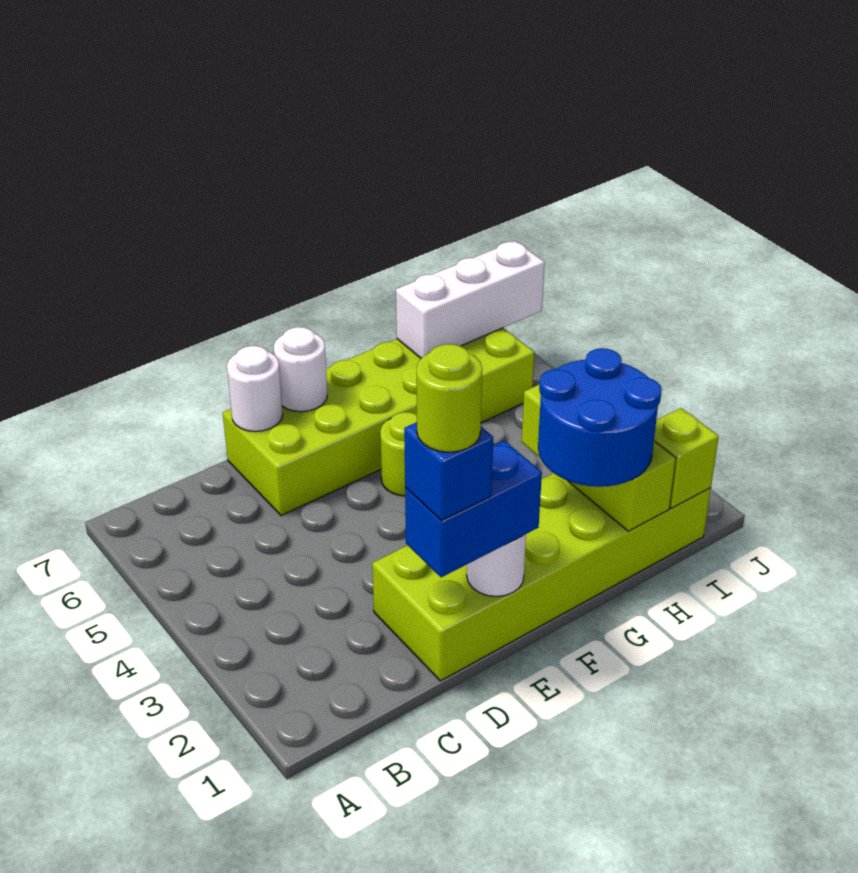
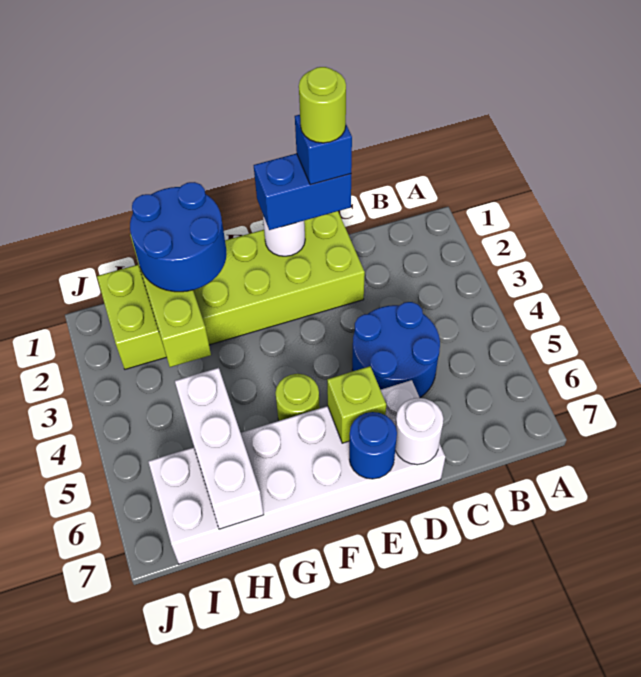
none -> blue 2x2 round brick [352,302,440,398]
lime 2x6 brick [223,328,534,516] -> white 2x6 brick [148,380,445,564]
white 1x1 round brick [274,327,327,412] -> blue 1x1 round brick [349,412,397,479]
white 1x3 brick [396,241,545,358] -> white 1x3 brick turned to [175,368,264,529]
lime 1x1 brick [654,408,719,508] -> lime 1x1 brick moved to [327,366,386,443]

